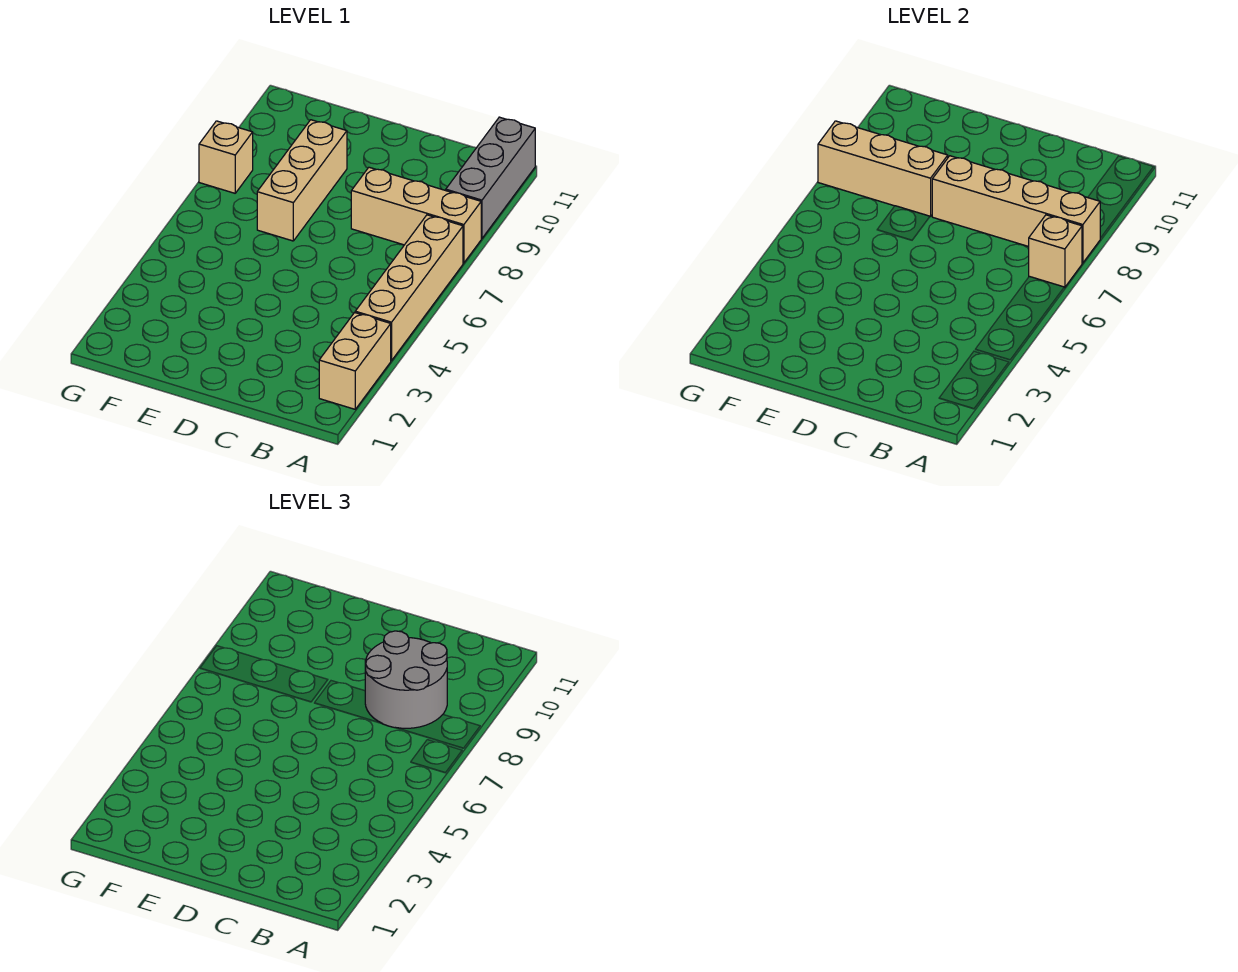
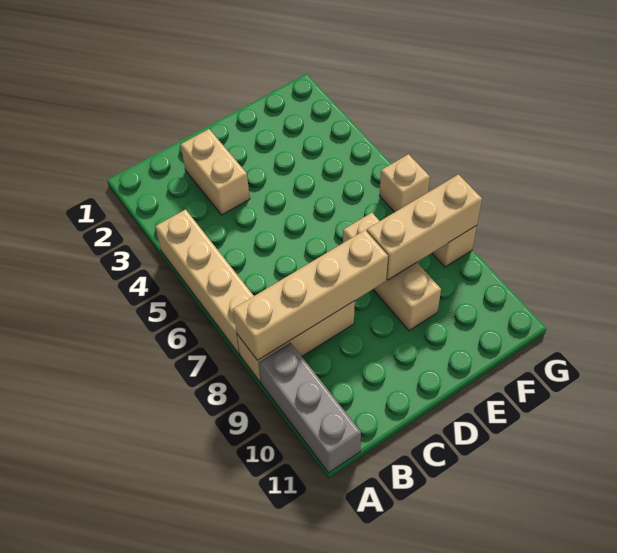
tan 1x2 brick [319,313,391,409] -> tan 1x2 brick moved to [181,129,250,215]
tan 1x1 brick [1029,215,1082,287] -> tan 1x1 brick moved to [380,154,430,212]
grey 2x2 round brick [365,631,447,728] -> none

